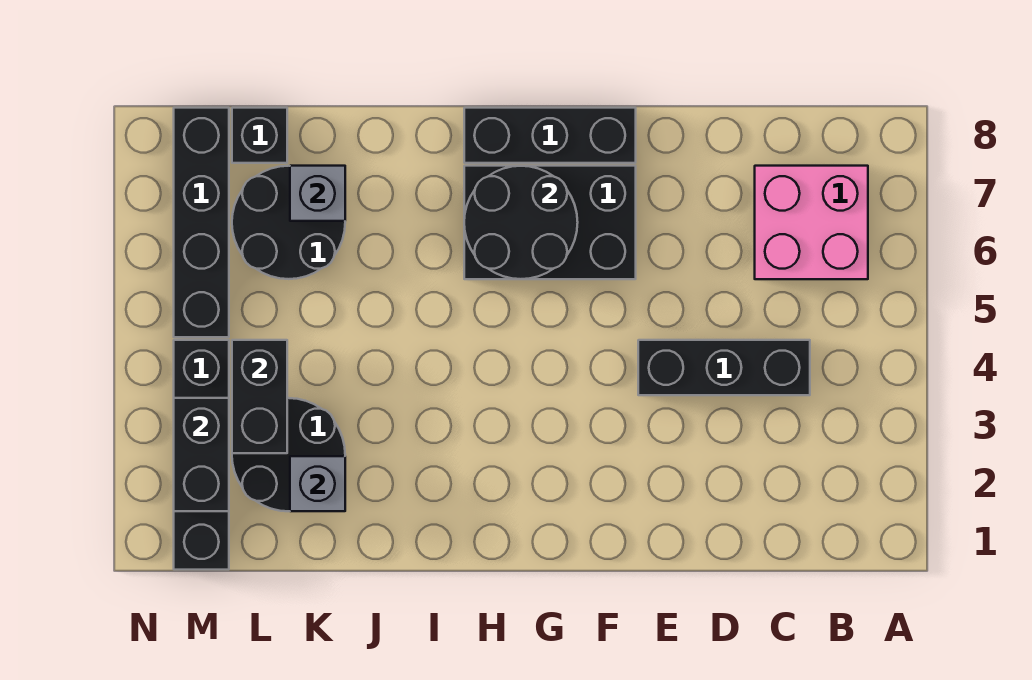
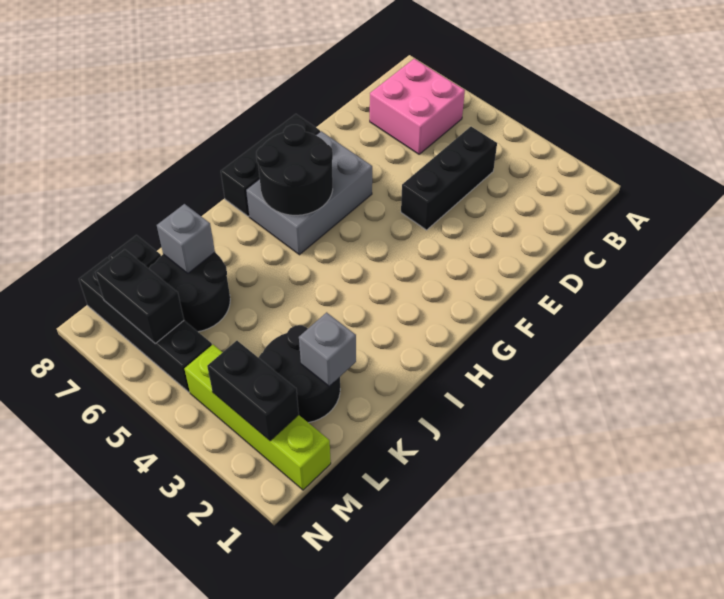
black 2x3 brick [464,166,636,279] -> grey 2x3 brick [246,131,372,255]
black 1x2 brick [232,340,287,453] -> black 1x2 brick moved to [95,249,184,344]
black 1x4 brick [174,340,229,570] -> lime 1x4 brick [184,345,331,490]

